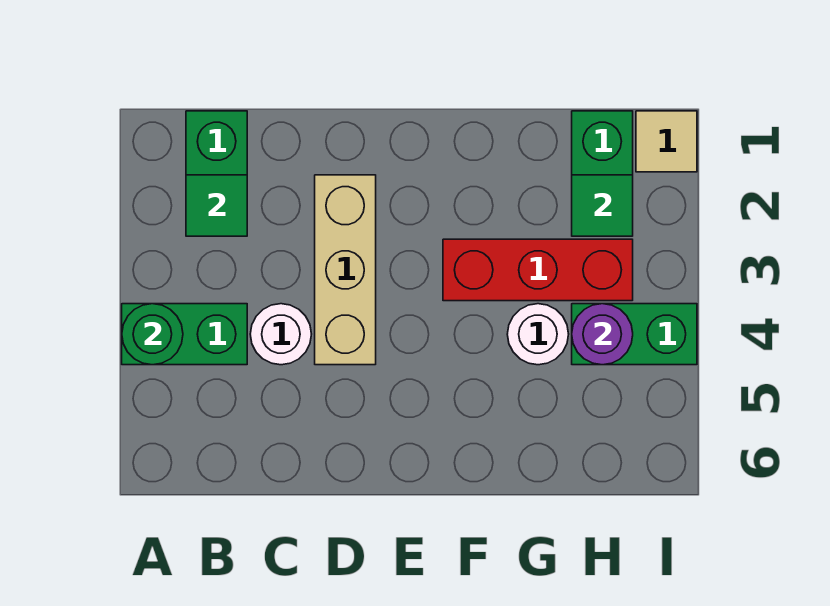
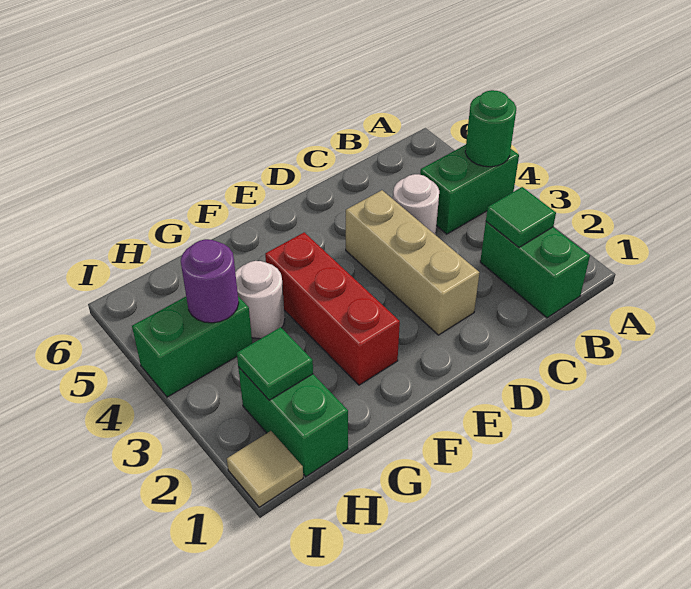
red 1x3 brick [443,239,633,301] -> red 1x3 brick turned to [265,232,400,385]

